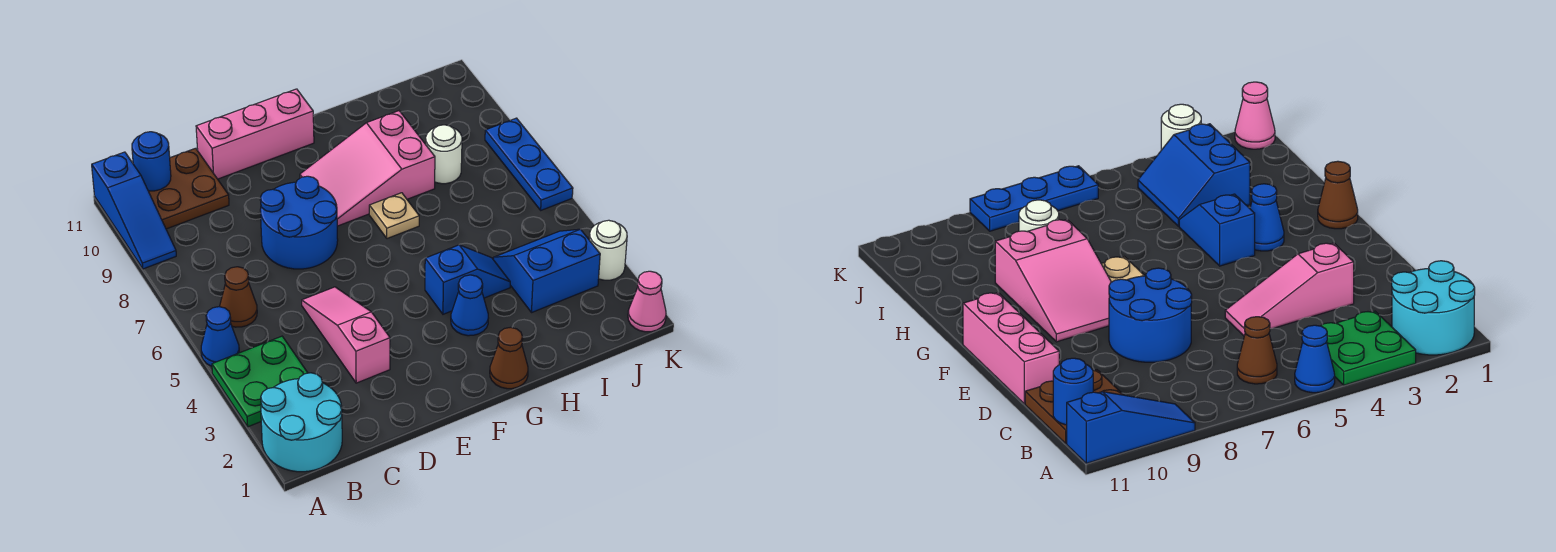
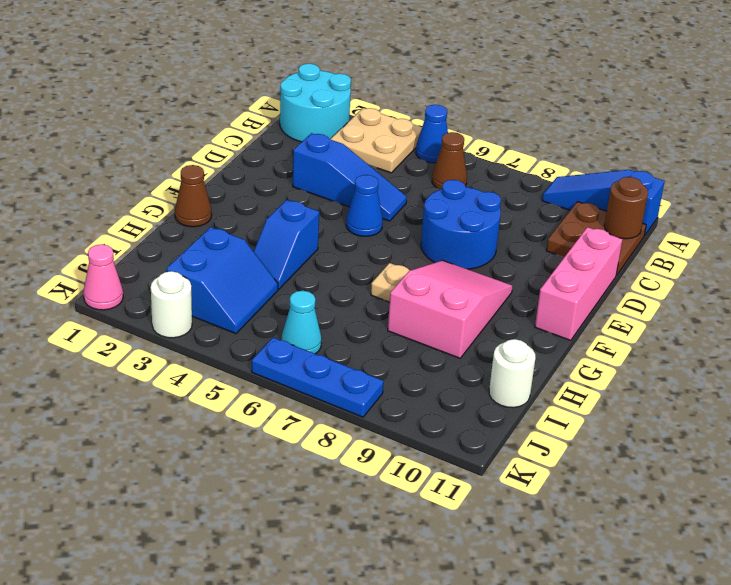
green 2x2 plate [212,336,308,427] -> tan 2x2 plate [330,108,422,173]
blue 1x1 round brick [132,132,171,191] -> brown 1x1 round brick [605,177,648,239]
pink 1x3 slope [302,287,390,383] -> blue 1x3 slope [293,133,407,221]
blue 1x1 cone [451,275,488,336] -> blue 1x1 cone moved to [346,175,383,236]
white 1x1 round brick [426,125,462,184] -> white 1x1 round brick moved to [489,339,536,408]
none -> cyan 1x1 cone [281,291,321,354]

